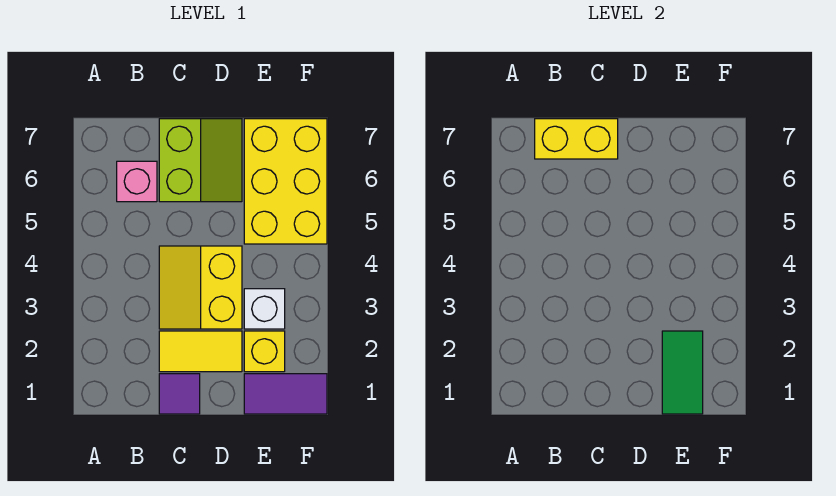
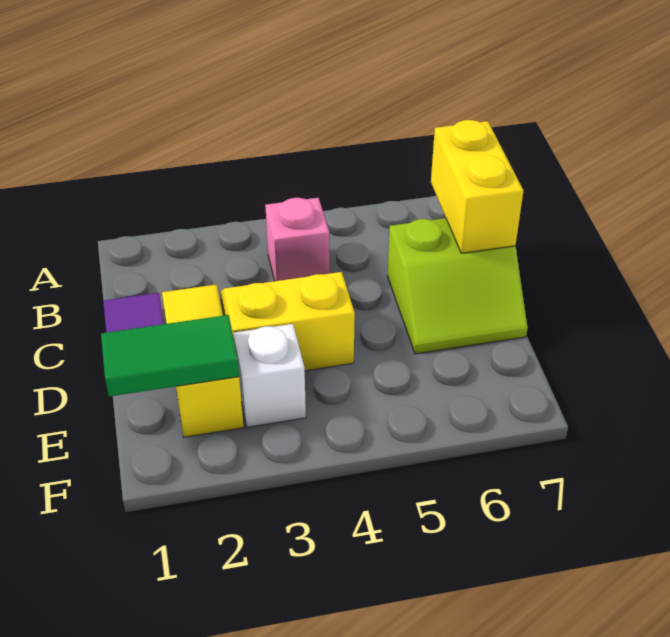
pink 1x1 brick [117,161,157,202] -> pink 1x1 brick moved to [265,198,330,281]
purple 1x2 tile [244,374,327,414] -> none
yellow 2x3 brick [244,119,327,244] -> none

